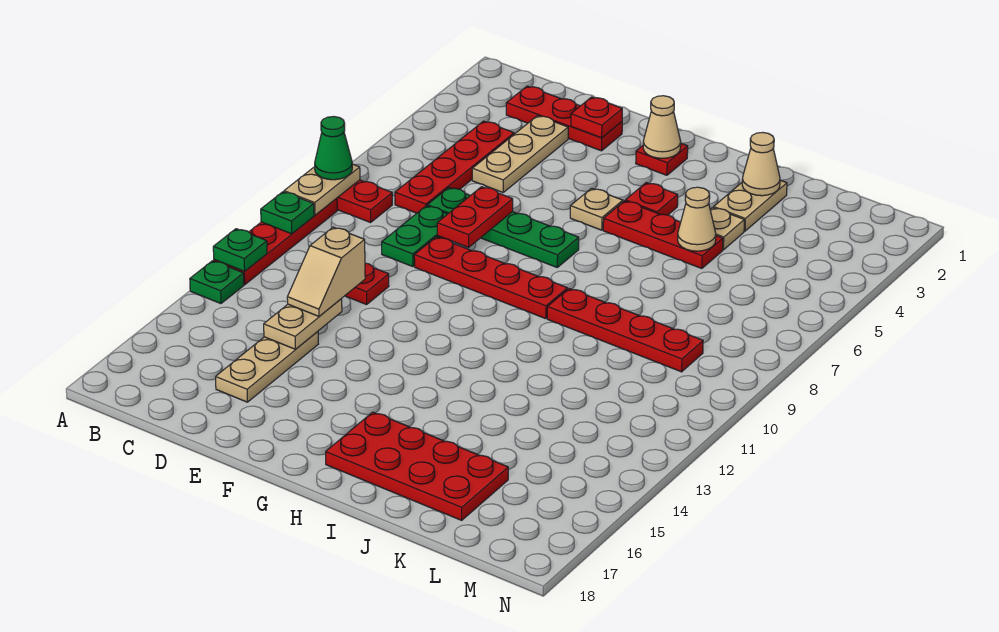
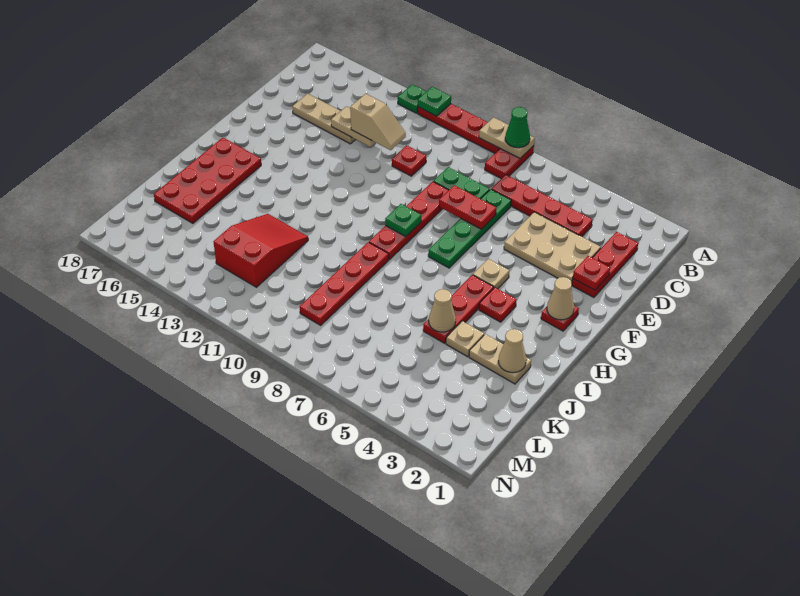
green 1x1 plate [261,192,314,234] -> green 1x1 plate moved to [385,204,421,236]
tan 1x3 plate [472,116,568,192] -> tan 2x3 plate [504,212,601,283]
tan 1x2 slope [287,227,365,316] -> tan 1x2 slope turned to [350,94,406,150]
none -> red 2x3 slope [214,214,308,287]

